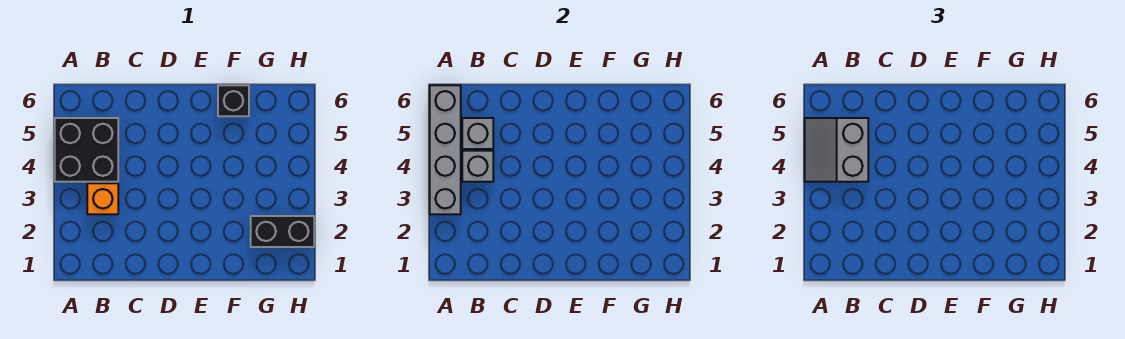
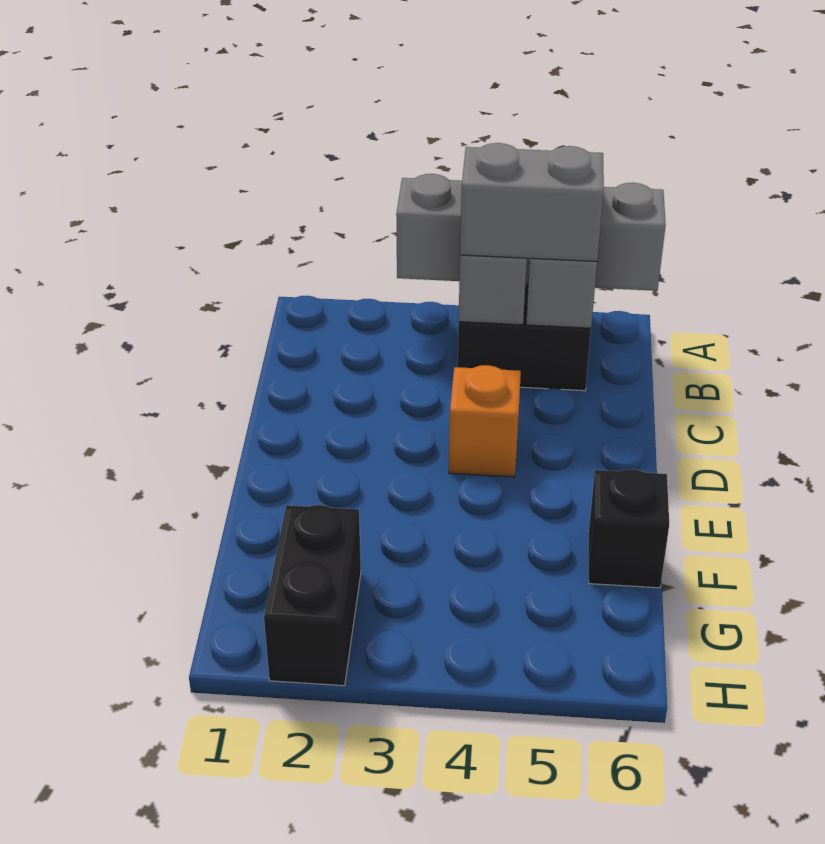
orange 1x1 brick [87,183,118,214] -> orange 1x1 brick moved to [449,365,521,477]

